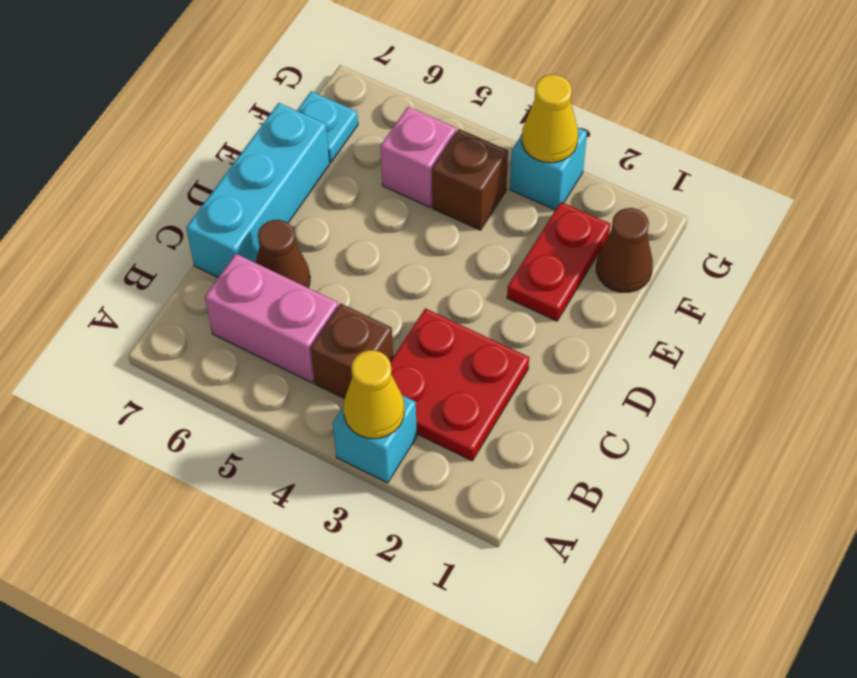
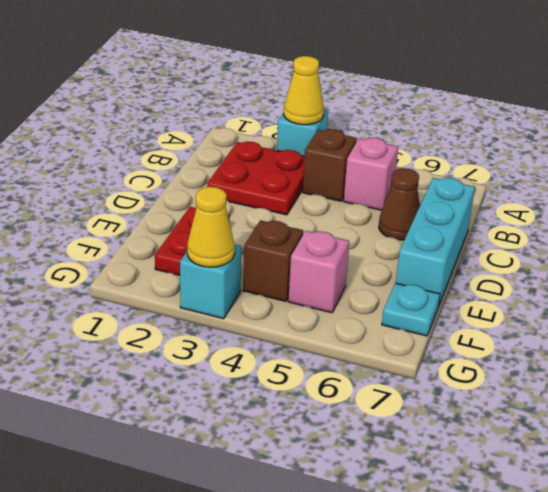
pink 1x2 brick [205,254,338,383] -> pink 1x1 brick [344,138,398,210]
brown 1x1 cone [596,208,653,292] -> none

